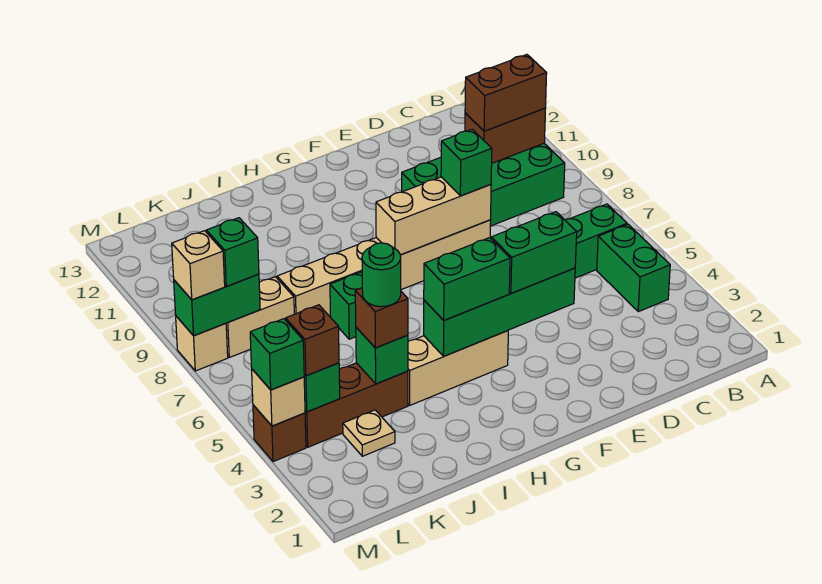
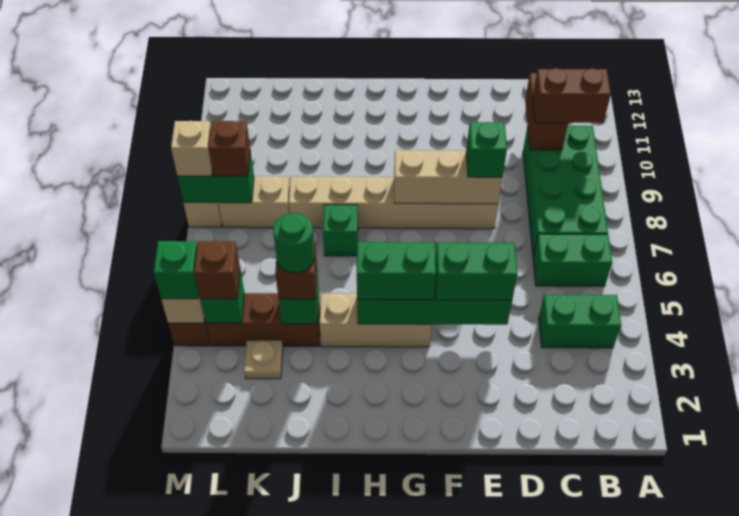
green 1x2 brick [597,224,670,312] -> green 1x2 brick turned to [539,295,621,348]
green 2x4 brick [402,144,565,226] -> green 2x4 brick turned to [523,126,608,256]
brown 1x2 brick [465,108,546,163] -> brown 1x2 brick turned to [525,73,568,150]
green 1x1 brick [206,218,259,286] -> brown 1x1 brick [208,121,250,176]

